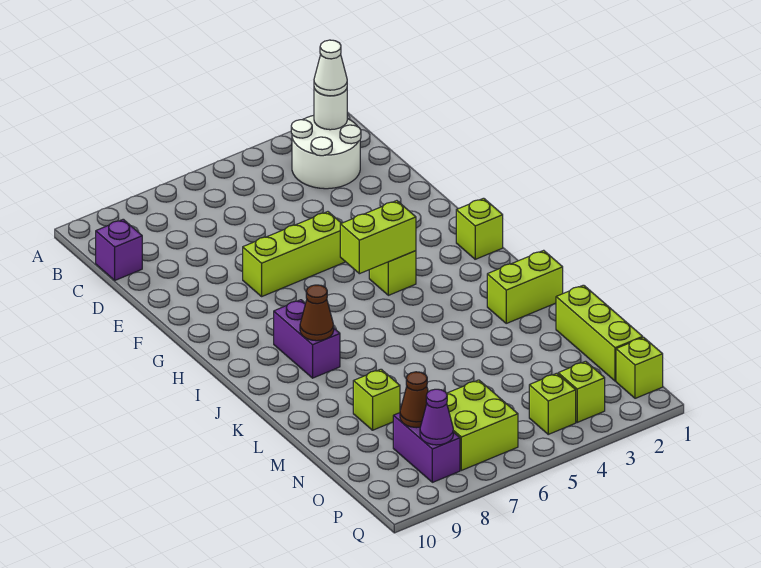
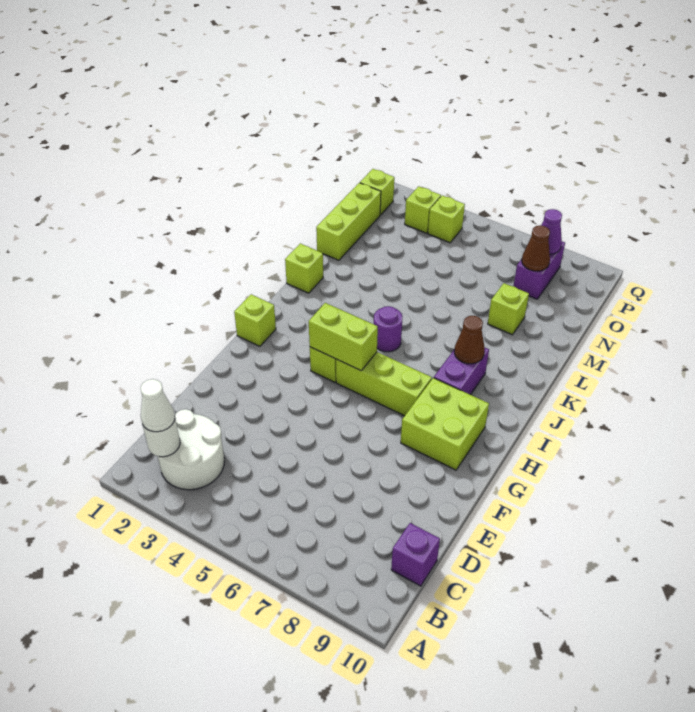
lime 1x3 brick [243,212,345,296] -> lime 1x3 brick moved to [336,352,432,416]
none -> purple 1x1 round brick [374,306,403,352]
lime 1x2 brick [487,250,563,323] -> lime 1x1 brick [285,244,323,293]
lime 2x2 brick [447,380,518,470] -> lime 2x2 brick moved to [401,378,489,470]

